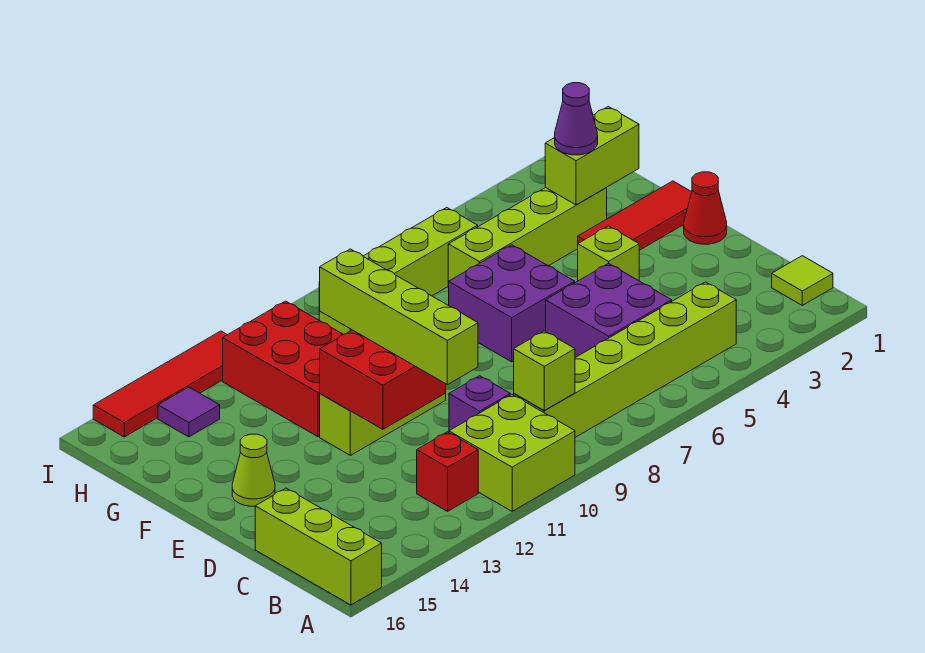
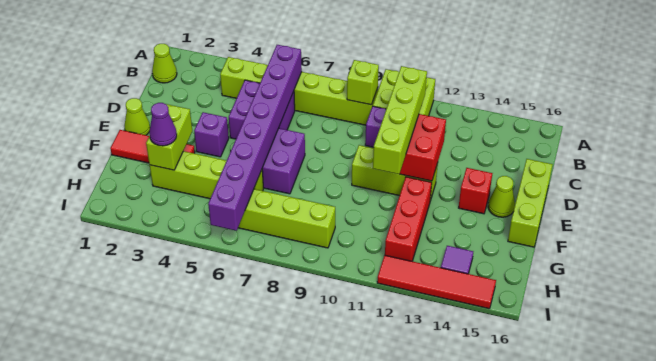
lime 1x3 brick [255,488,382,605] -> lime 1x3 brick moved to [508,159,553,247]
lime 1x1 tile [772,256,833,305] -> lime 1x1 cone [152,44,177,83]
none -> purple 1x8 brick [208,45,302,231]
red 1x1 brick [417,432,478,511] -> red 1x1 brick moved to [459,168,492,214]
red 1x1 cone [684,172,727,244] -> lime 1x1 cone [125,98,150,135]
lime 1x1 brick [578,226,639,281] -> purple 1x1 brick [194,112,229,157]
red 2x3 brick [223,301,343,437] -> red 1x3 brick [385,177,432,261]
lime 1x2 brick [545,107,639,205] -> lime 1x2 brick turned to [146,104,192,170]

